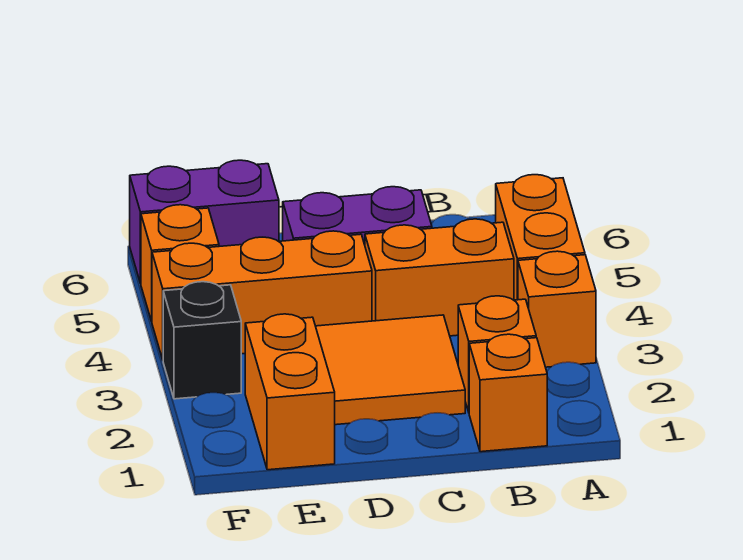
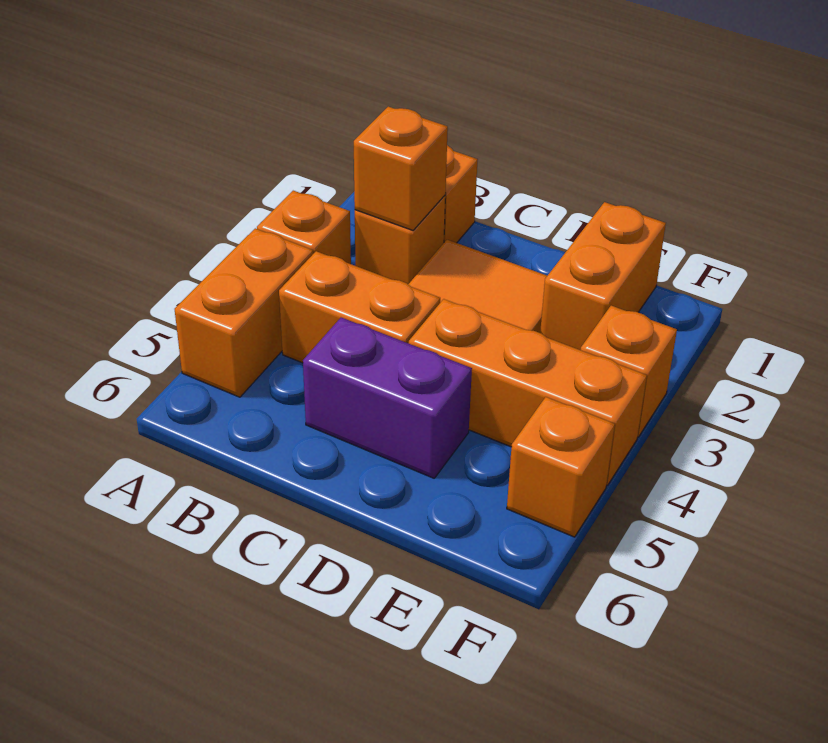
none -> orange 1x1 brick [354,107,448,230]
purple 1x2 brick [130,160,279,283] -> none
black 1x1 brick [163,282,241,399] -> orange 1x1 brick [581,306,677,437]

